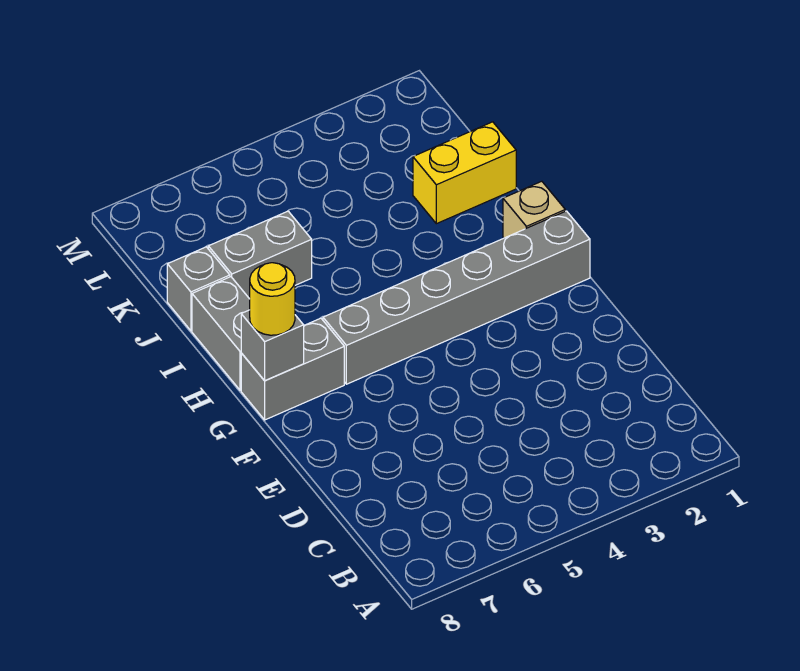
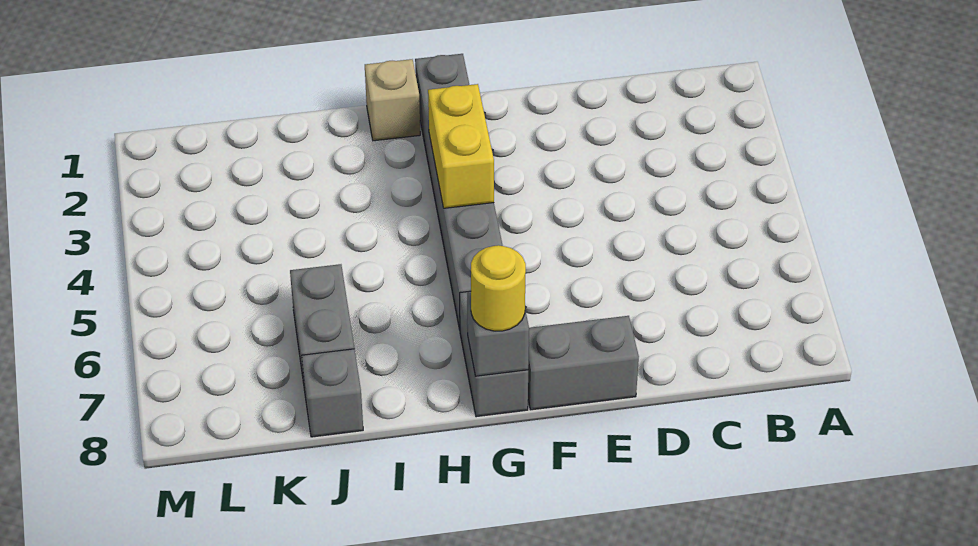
grey 1x2 brick [192,277,250,390] -> grey 1x2 brick moved to [528,316,639,410]
yellow 1x2 brick [413,122,516,224] -> yellow 1x2 brick moved to [428,84,494,208]

